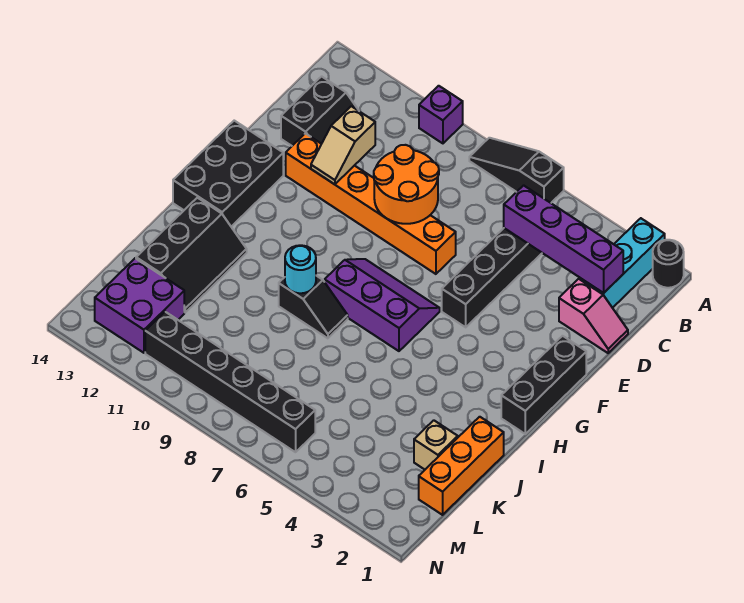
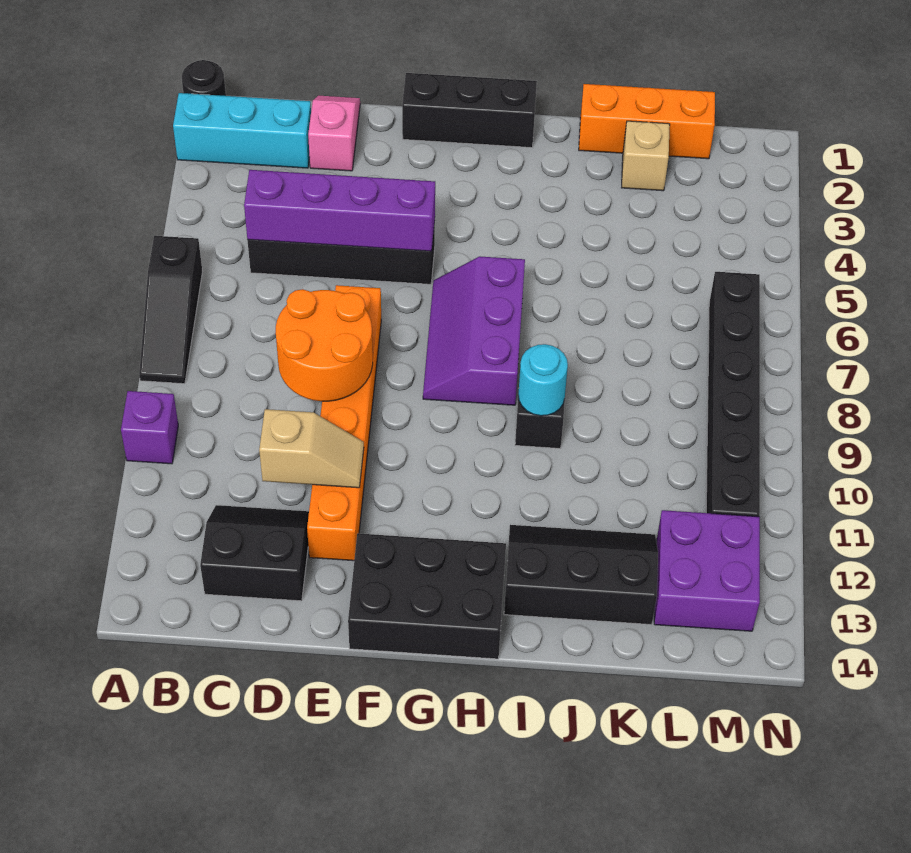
purple 1x4 brick [504,185,623,293] -> purple 1x4 brick turned to [244,170,435,251]

